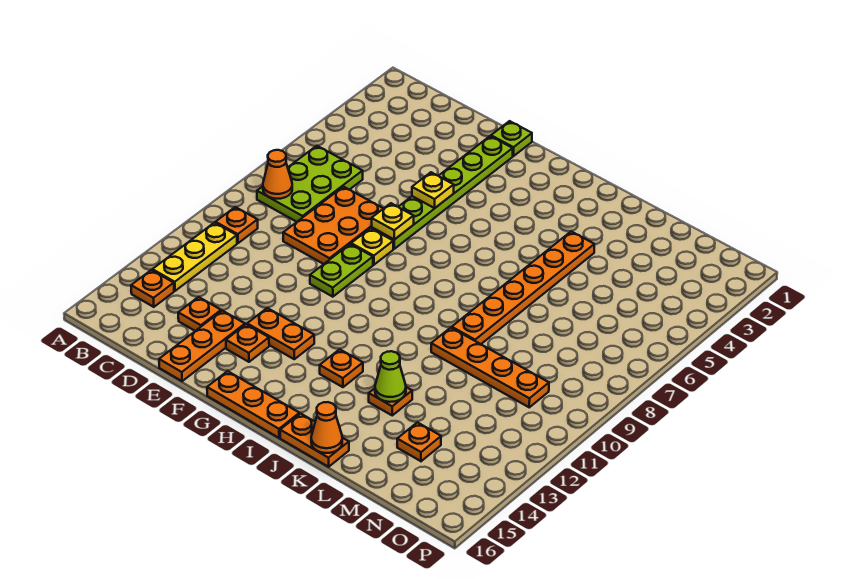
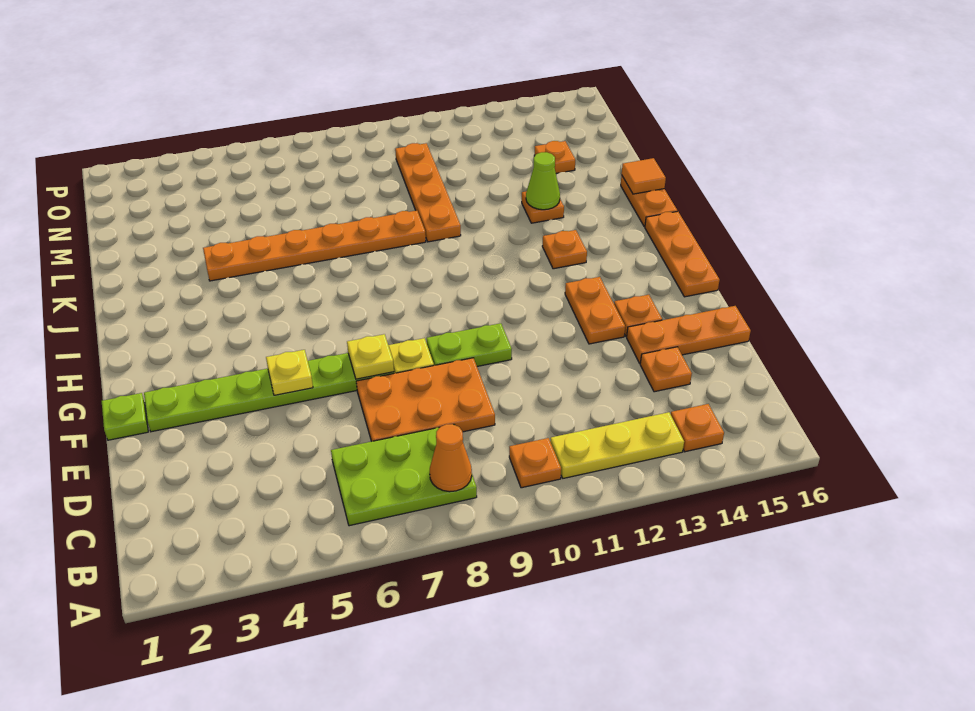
orange 1x1 cone [311,402,342,453] -> orange 1x1 tile [622,158,666,194]

